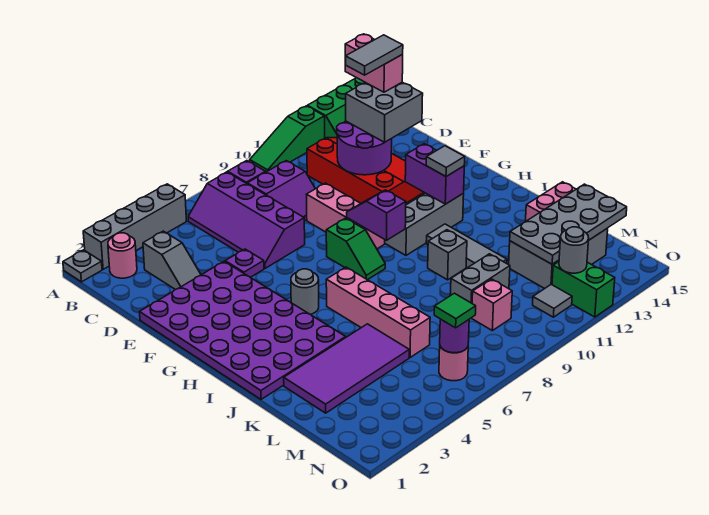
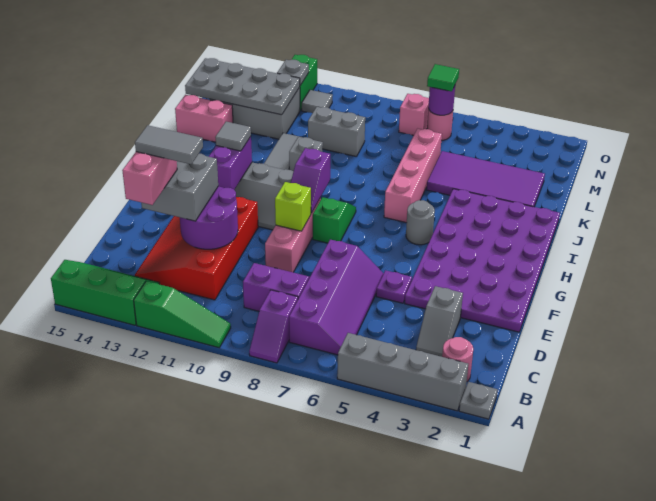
grey 1x2 slope [143,231,201,290] -> grey 1x2 slope turned to [416,286,463,357]
none -> lime 1x1 brick [275,182,311,231]
pink 1x1 brick [472,279,512,331] -> pink 1x1 brick moved to [399,94,429,135]
grey 1x1 round brick [559,227,589,273] -> grey 1x1 plate [277,60,309,85]

